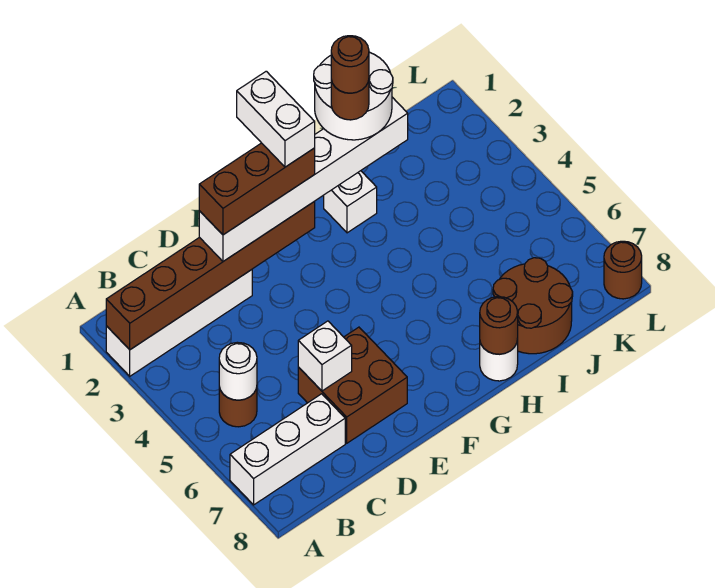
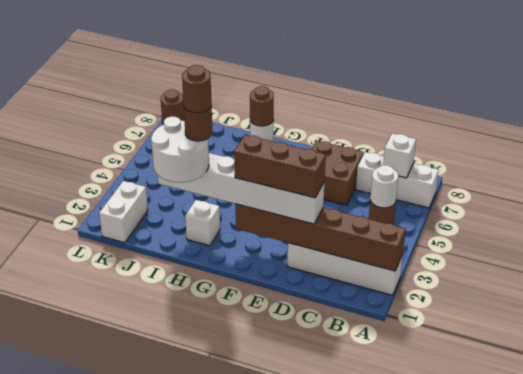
white 1x1 brick [298,321,352,391] -> white 1x1 brick moved to [383,133,416,178]
white 1x2 brick [237,71,315,167] -> white 1x2 brick moved to [99,181,148,243]
brown 2x2 round brick [493,258,573,354] -> none

